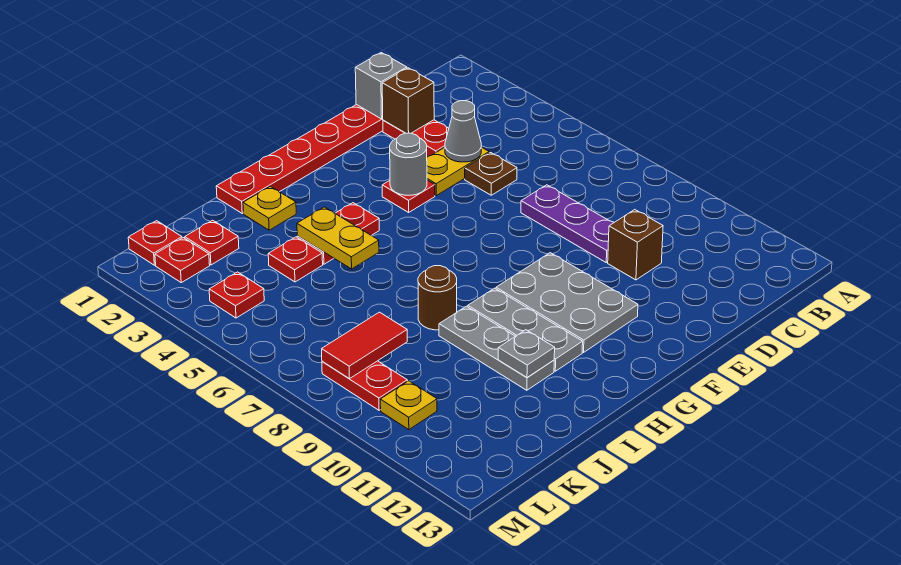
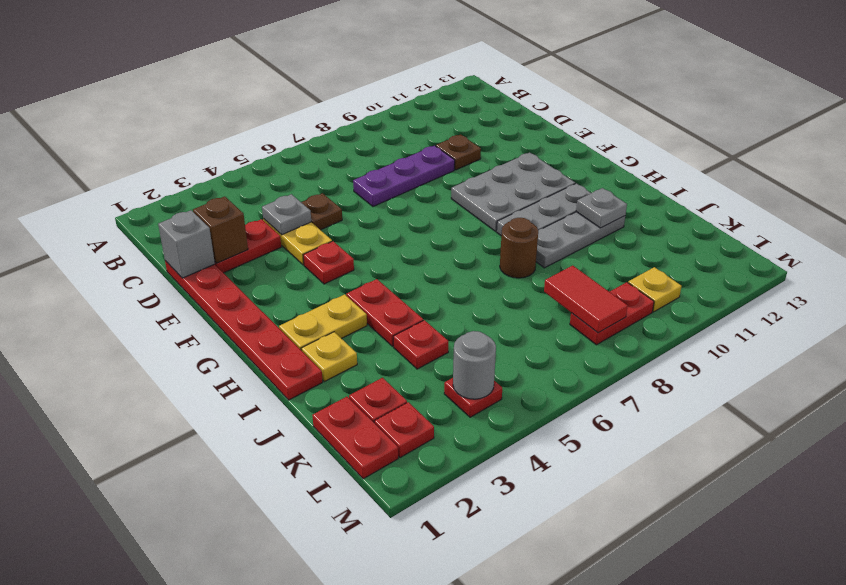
grey 1x1 cone [445,101,481,162] -> grey 1x1 plate [262,194,311,235]
brown 1x1 brick [608,210,663,280] -> brown 1x1 plate [436,134,481,170]
grey 1x1 round brick [390,133,427,195] -> grey 1x1 round brick moved to [453,331,496,399]
yellow 1x2 plate [297,207,379,269] -> yellow 1x2 plate moved to [279,294,367,351]
red 1x1 plate [128,221,182,265] -> red 1x2 plate [312,397,398,479]

